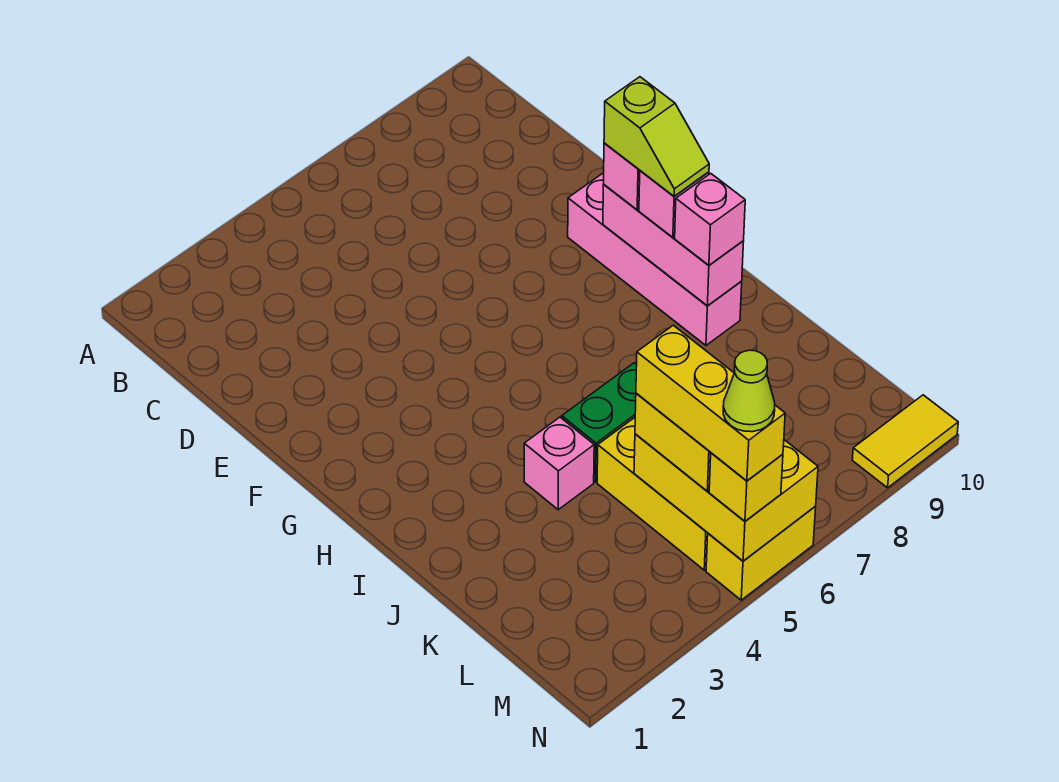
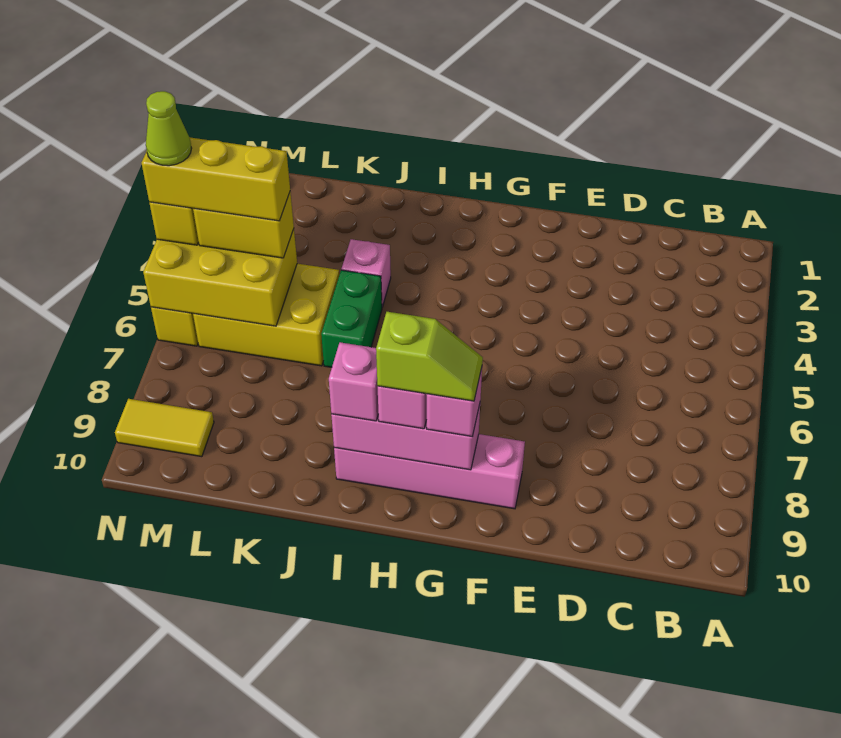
lime 1x2 slope [604,77,709,196] -> lime 1x2 slope turned to [376,312,483,401]
yellow 1x2 tile [852,395,958,488] -> yellow 1x2 tile turned to [115,399,214,457]

